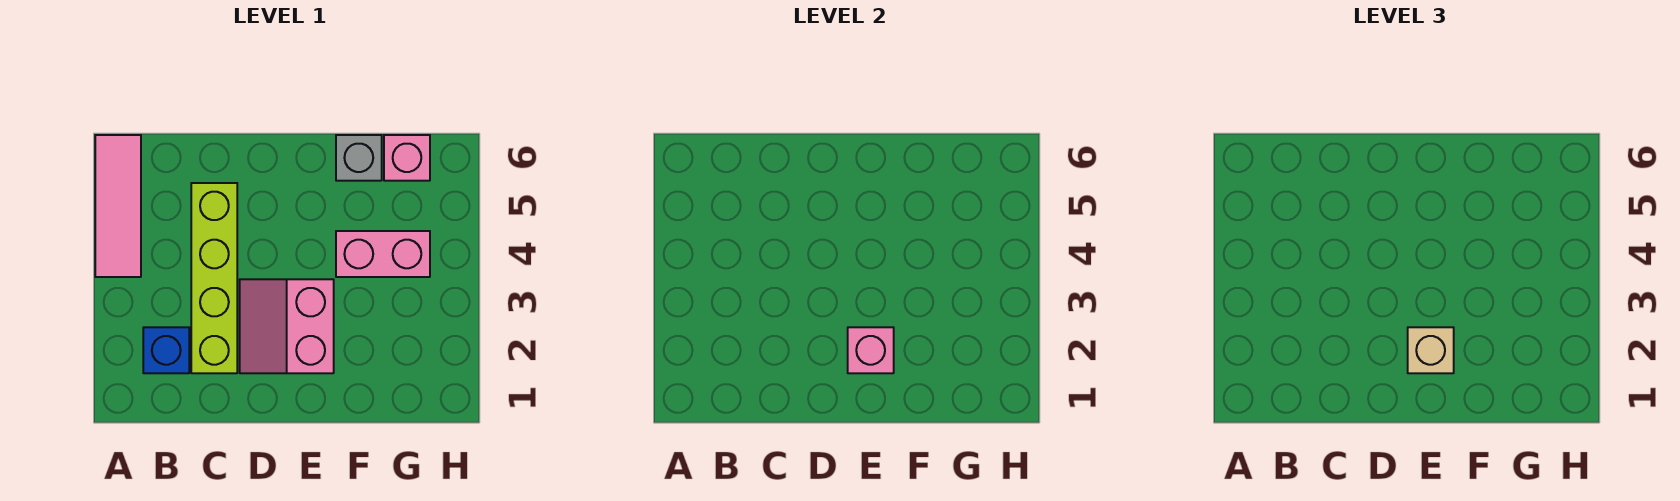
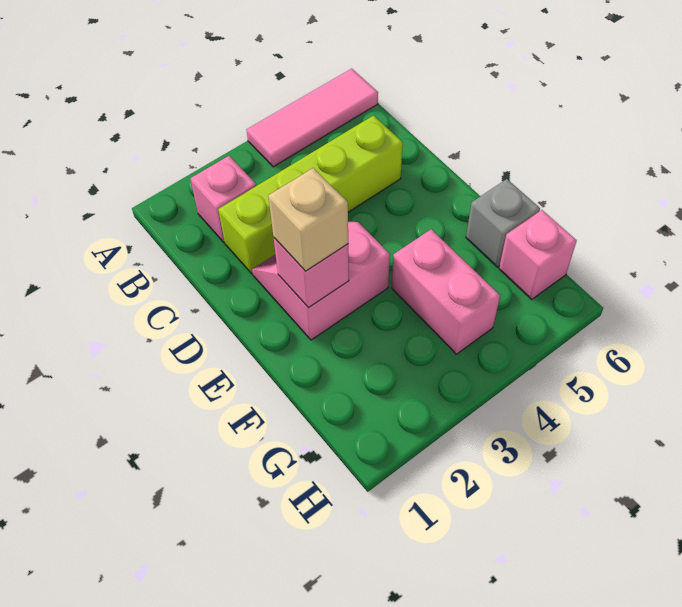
blue 1x1 brick [143,327,189,373] -> pink 1x1 brick [190,156,256,242]

